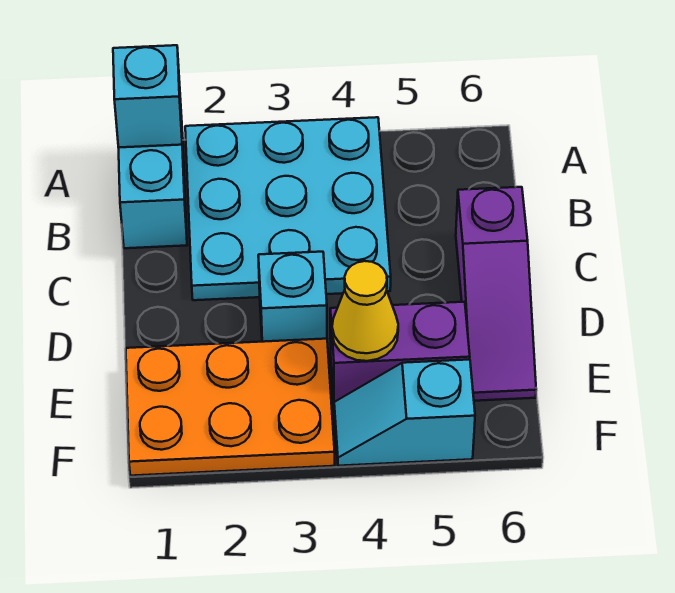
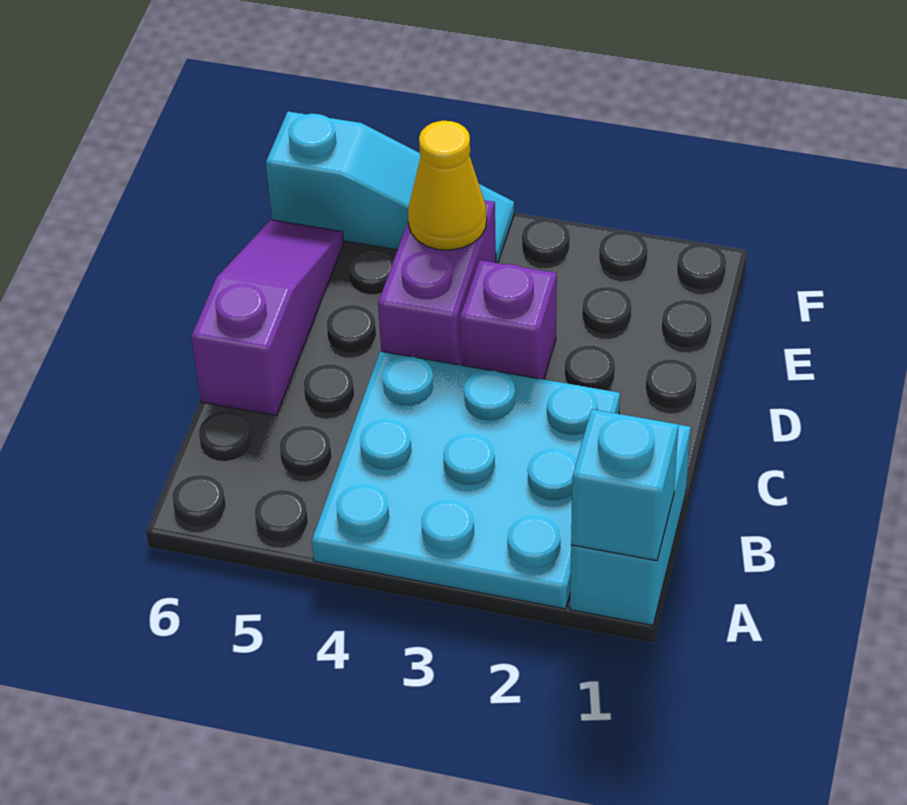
cyan 1x1 brick [258,252,327,342] -> purple 1x1 brick [460,260,557,379]
orange 2x3 plate [126,339,335,476] -> none
purple 1x2 brick [330,302,470,402] -> purple 1x2 brick turned to [378,200,496,365]
cyan 1x2 slope [334,360,475,466] -> cyan 1x3 slope [266,112,514,263]

